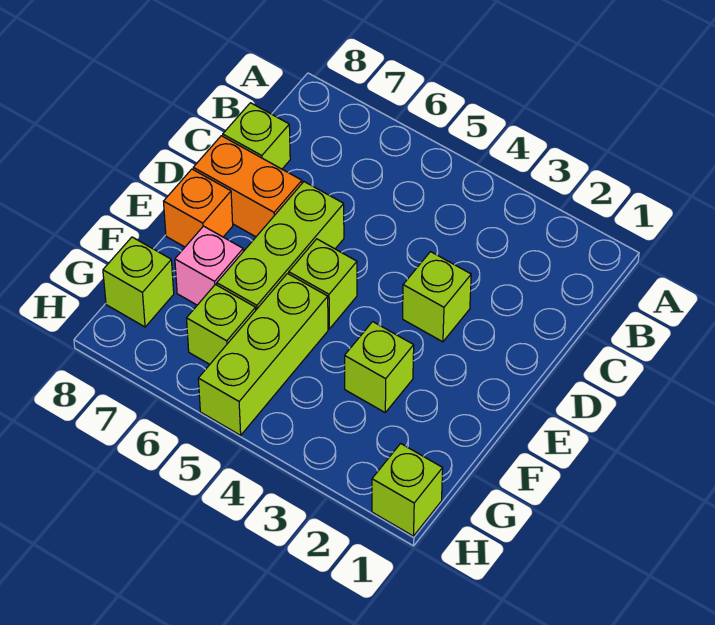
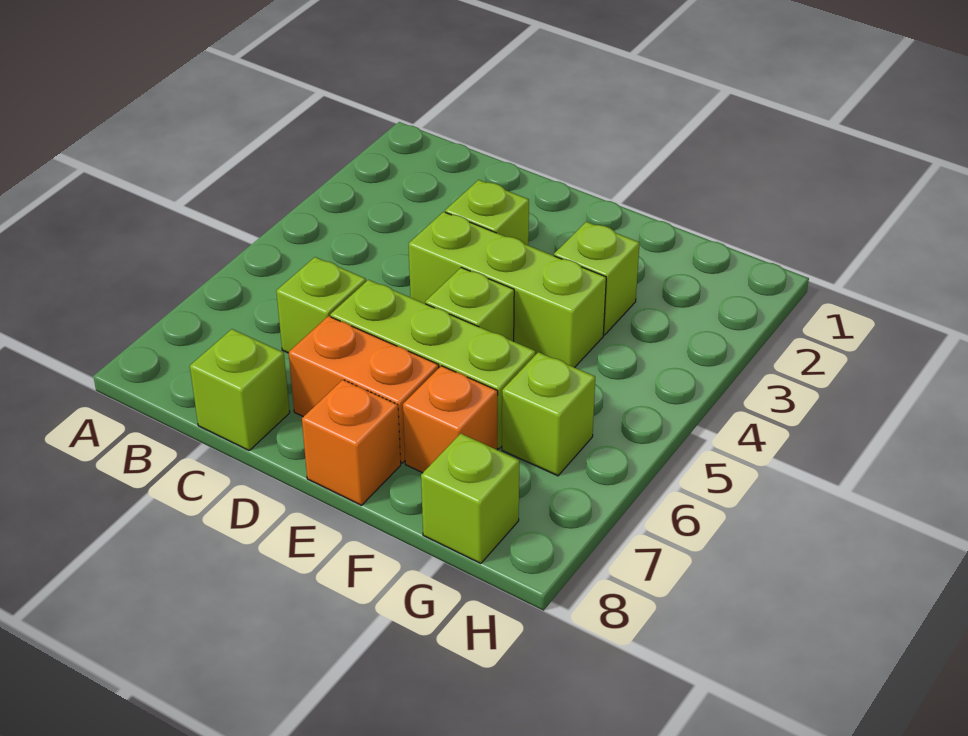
orange 1x2 brick [193,136,302,237] -> orange 1x2 brick turned to [289,316,439,463]
lime 1x3 brick [198,274,328,435] -> lime 1x3 brick moved to [409,212,606,368]
pink 1x1 brick [175,226,243,305] -> orange 1x1 brick [403,366,498,473]
lime 1x1 brick [372,443,443,536] -> lime 1x1 brick moved to [276,257,366,353]

